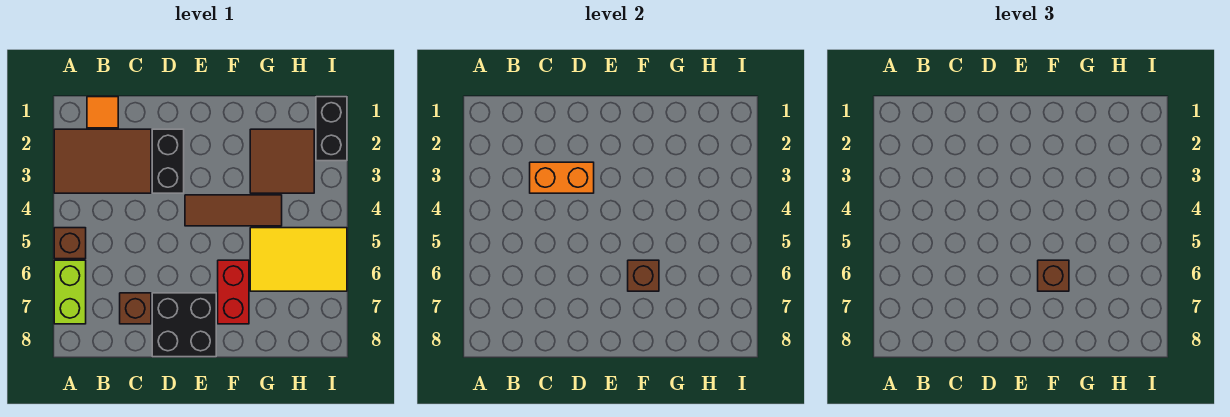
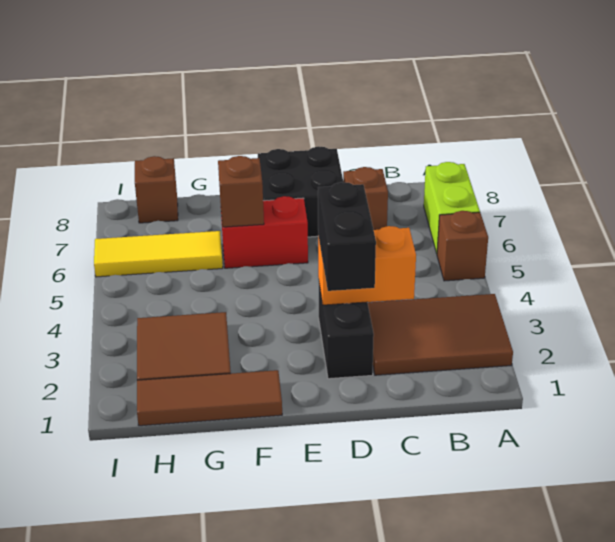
orange 1x1 tile [87,97,118,128] -> none
brown 1x3 tile [185,195,282,226] -> brown 1x3 tile moved to [137,370,282,426]
red 1x2 brick [218,260,249,324] -> red 1x2 brick turned to [221,196,308,268]
brown 1x1 brick [1038,260,1069,291] -> brown 1x1 brick moved to [135,156,178,223]
yellow 2x3 tile [250,228,347,291] -> yellow 1x3 tile [94,231,223,277]
black 1x2 brick [316,97,347,161] -> black 1x2 brick moved to [318,182,376,291]

